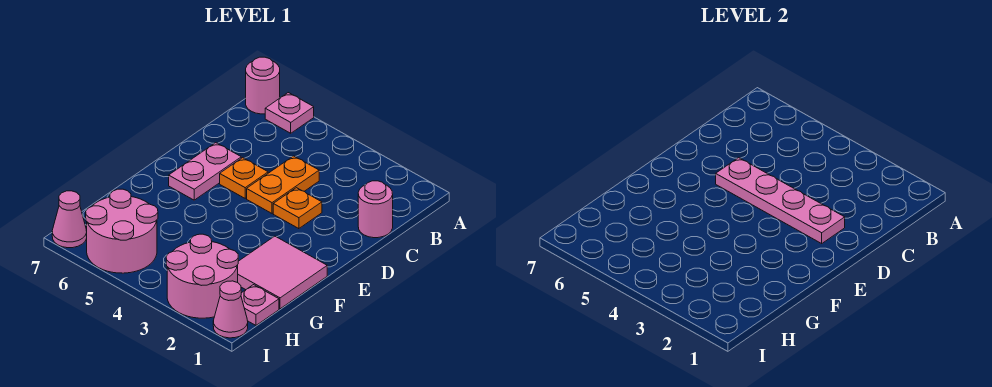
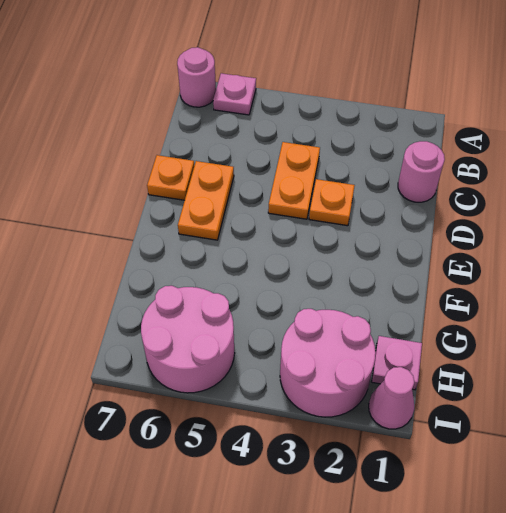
pink 1x4 plate [716,158,845,243] -> none
orange 1x1 plate [220,158,268,198] -> orange 1x1 plate moved to [147,155,194,200]
pink 1x2 plate [169,143,241,200] -> orange 1x2 plate [178,161,234,240]
pink 2x2 tile [238,236,327,309] -> none
pink 1x1 cone [52,191,87,248] -> none

